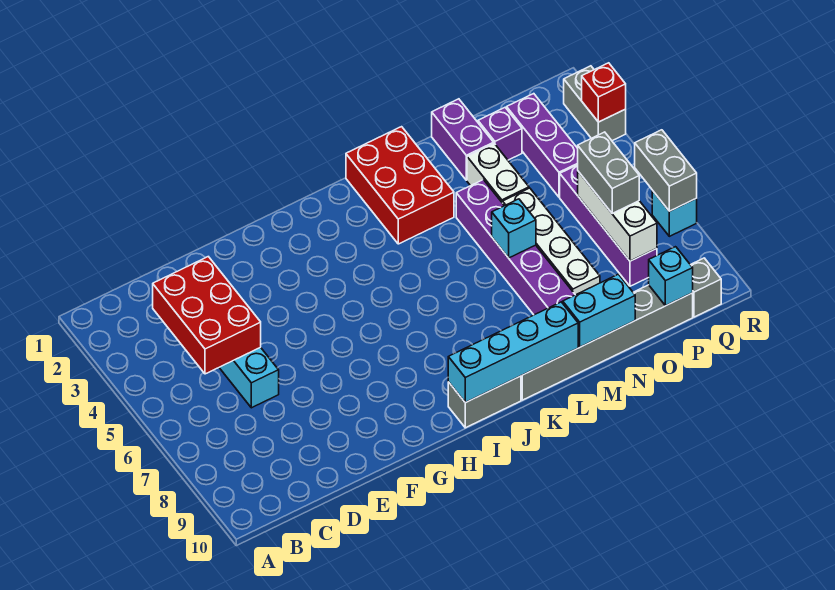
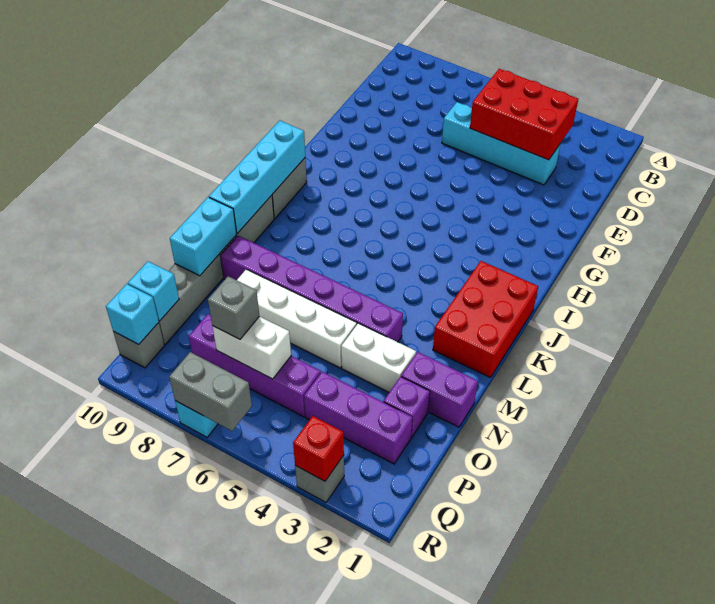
red 2x3 brick [346,127,454,244] -> red 2x3 brick turned to [433,261,538,378]
cyan 1x1 brick [492,199,536,258] -> cyan 1x1 brick moved to [106,284,159,344]
white 1x3 brick [578,171,657,261] -> white 1x2 brick [212,316,291,379]
grey 1x2 brick [578,132,639,213] -> grey 1x1 brick [208,276,259,339]
grey 1x2 brick [564,66,626,141] -> grey 1x1 brick [295,455,344,502]

